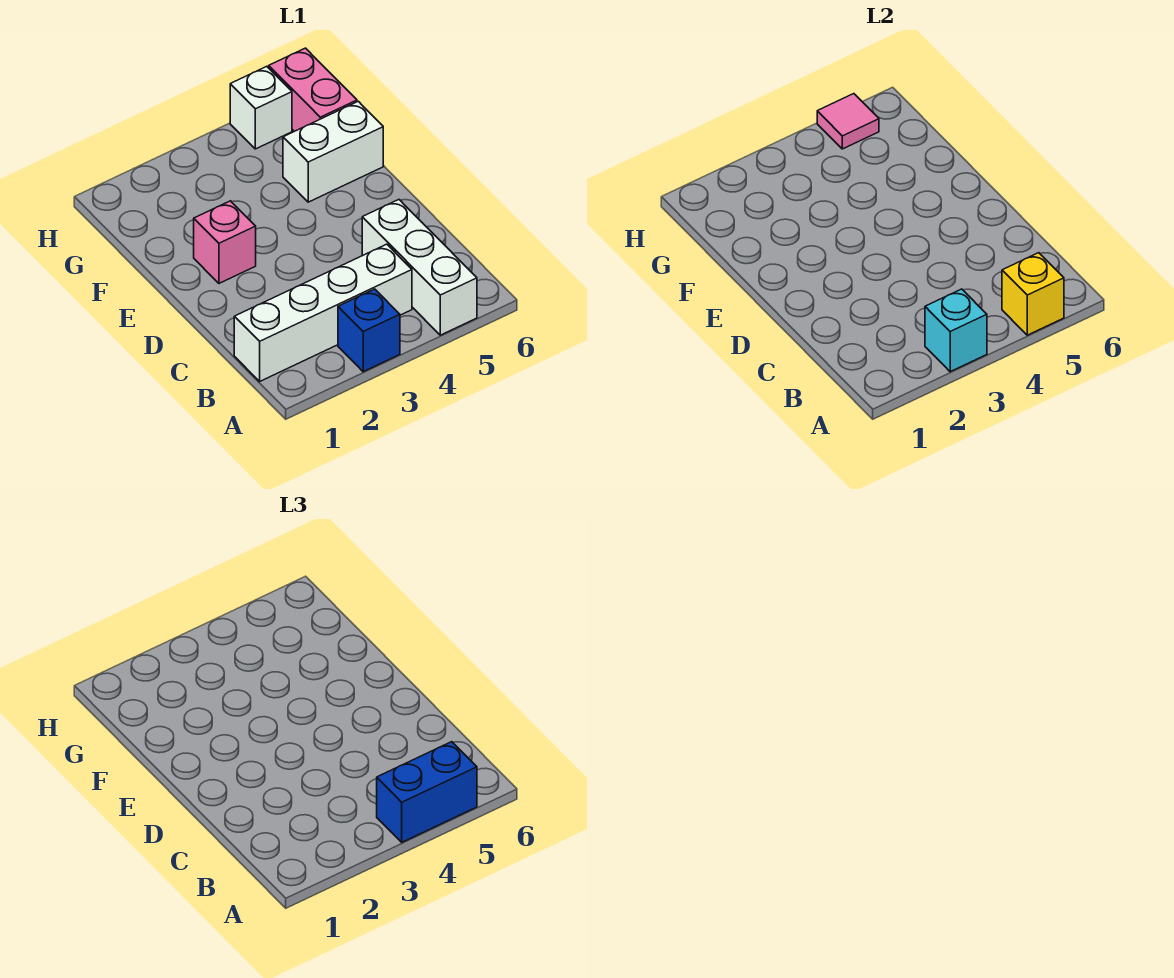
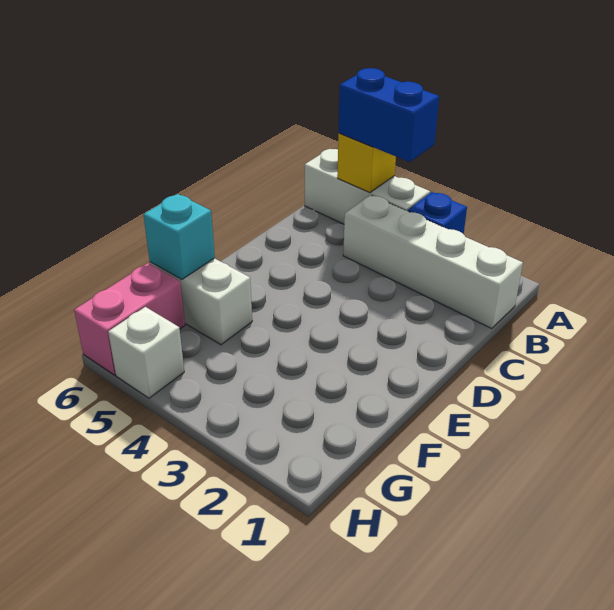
cyan 1x1 brick [925,289,987,372] -> cyan 1x1 brick moved to [143,194,215,279]
white 1x3 brick [362,200,477,335] -> white 1x3 brick turned to [305,149,430,224]
pink 1x1 brick [194,201,256,283] -> none
pink 1x1 tile [817,94,879,149] -> none

